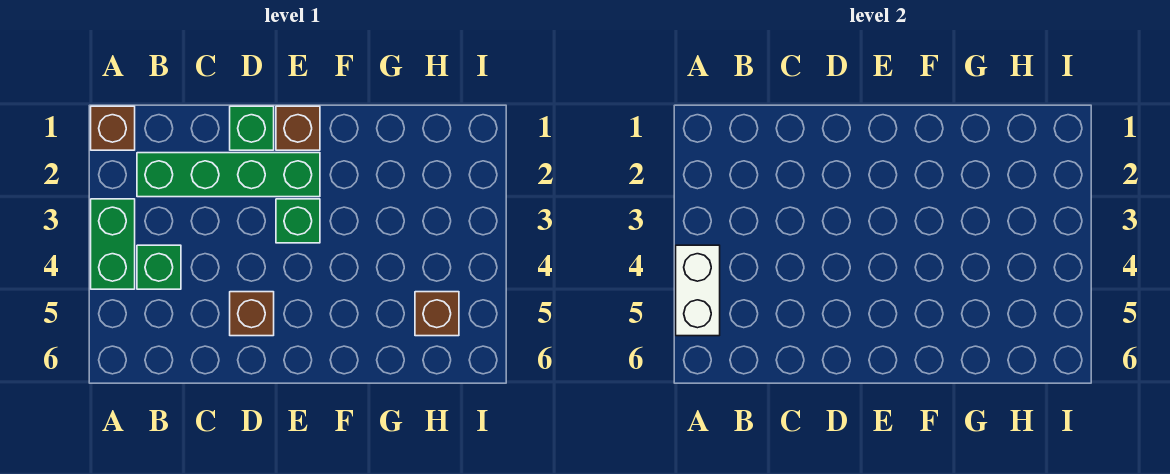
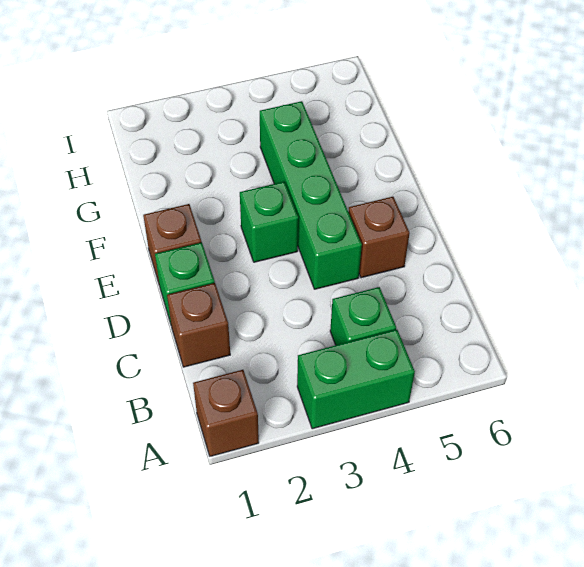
white 1x2 brick [676,245,720,336] -> none
green 1x4 brick [137,153,320,197] -> green 1x4 brick moved to [260,101,362,289]
brown 1x1 brick [415,292,459,336] -> brown 1x1 brick moved to [167,283,230,367]

